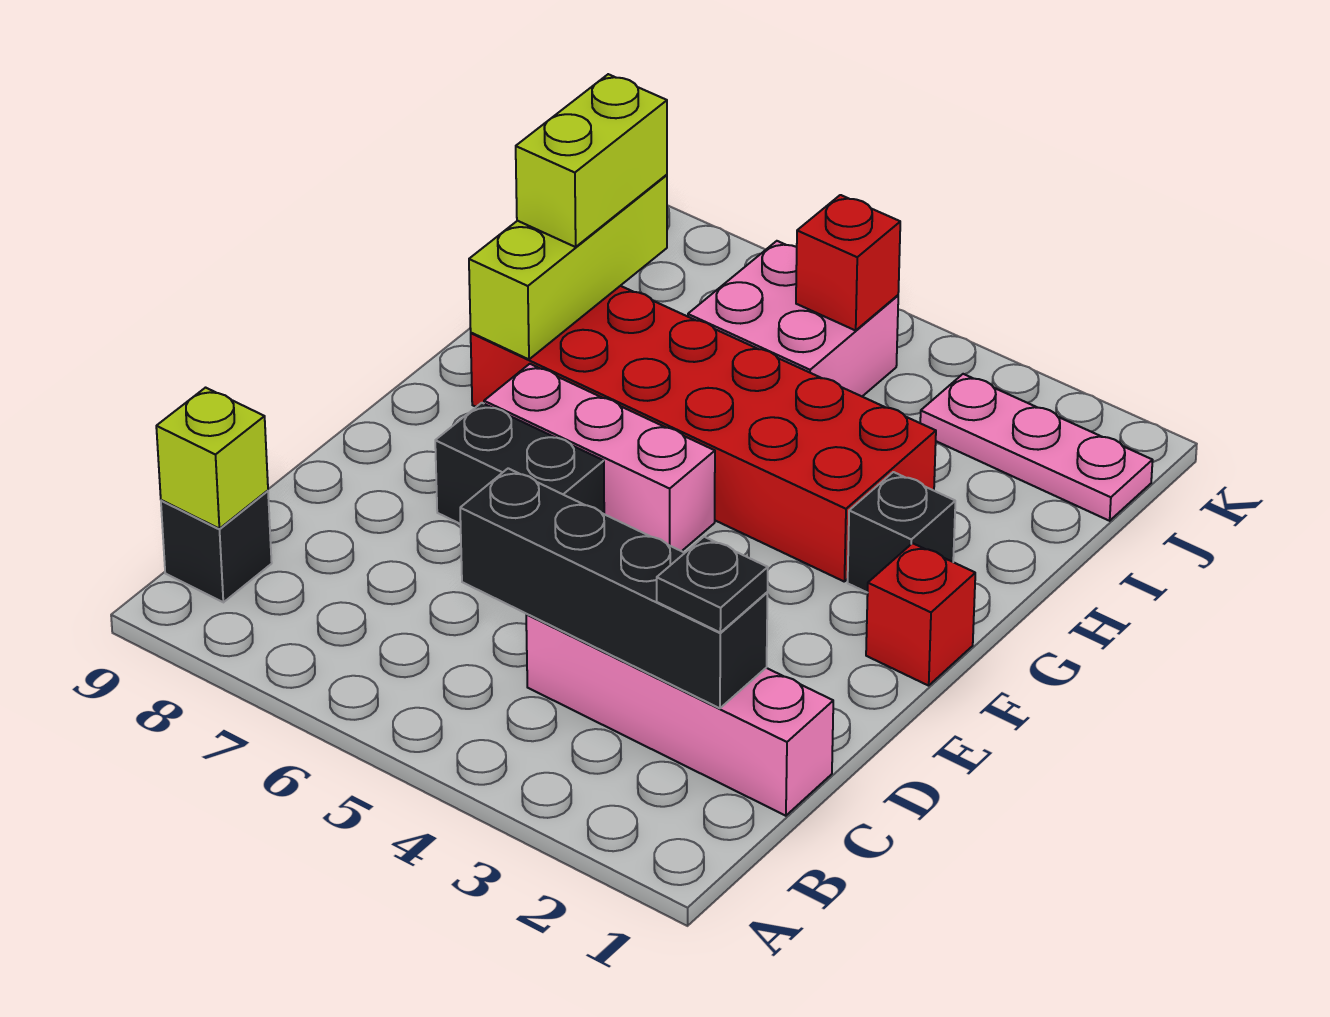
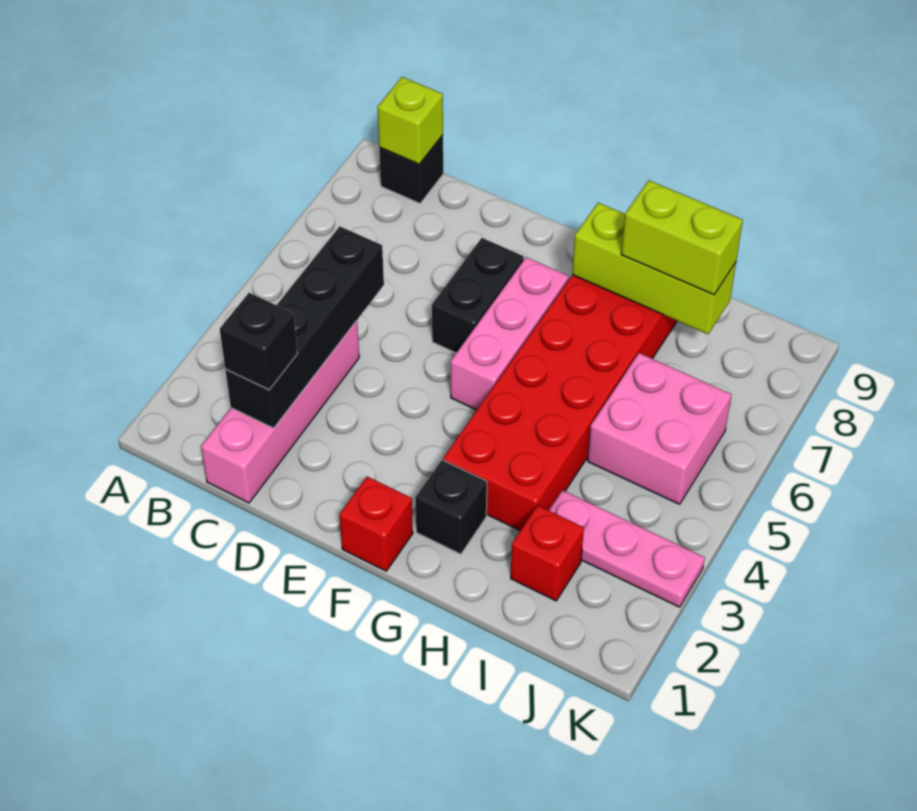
black 1x1 plate [657,537,768,632] -> black 1x1 brick [220,293,298,390]
pink 1x3 plate [920,374,1153,521] -> pink 1x3 plate turned to [549,490,705,607]
red 1x1 brick [796,195,900,330] -> red 1x1 brick moved to [511,505,584,601]

